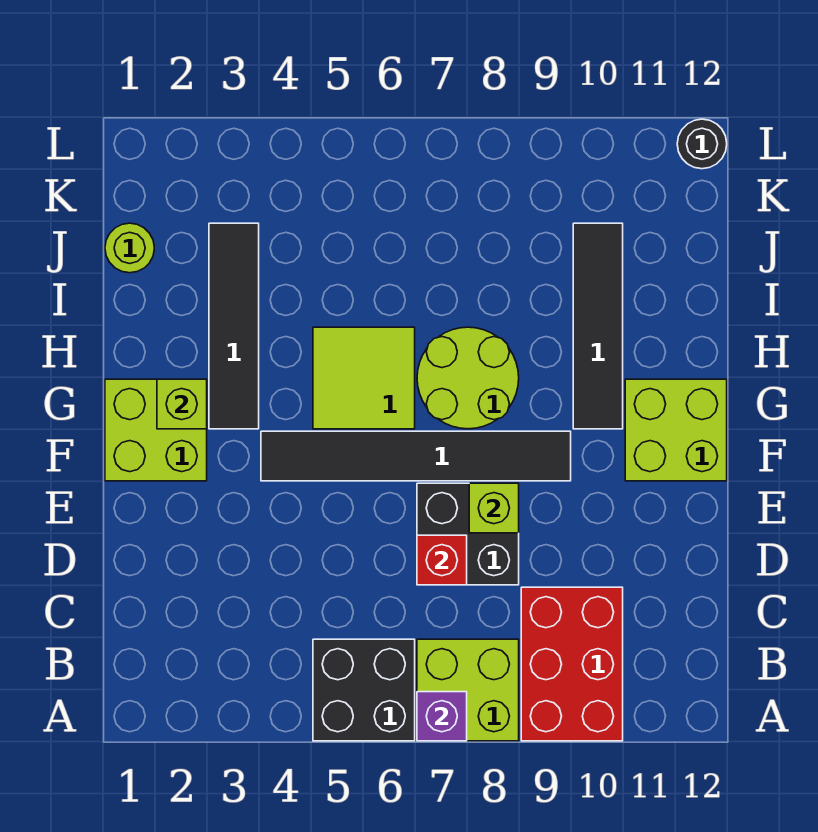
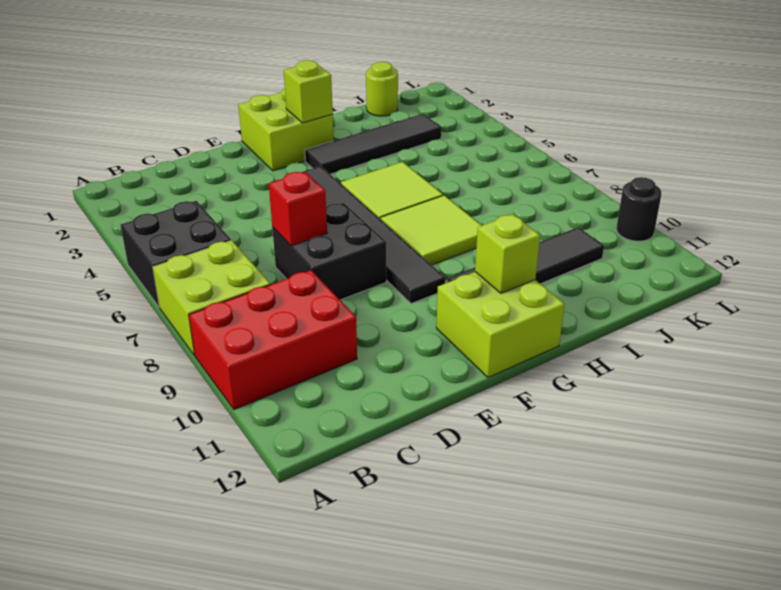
purple 1x1 brick [417,692,467,741] -> none
lime 1x1 brick [469,483,519,533] -> lime 1x1 brick moved to [475,214,540,293]
lime 2x2 round brick [417,327,519,429] -> lime 2x2 tile [381,195,482,265]
black 1x1 round brick [677,119,727,169] -> black 1x1 round brick moved to [616,177,661,241]

